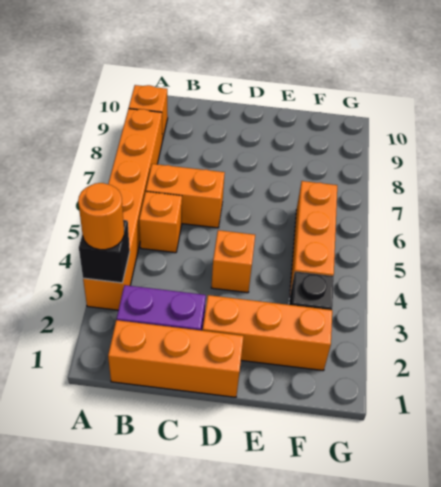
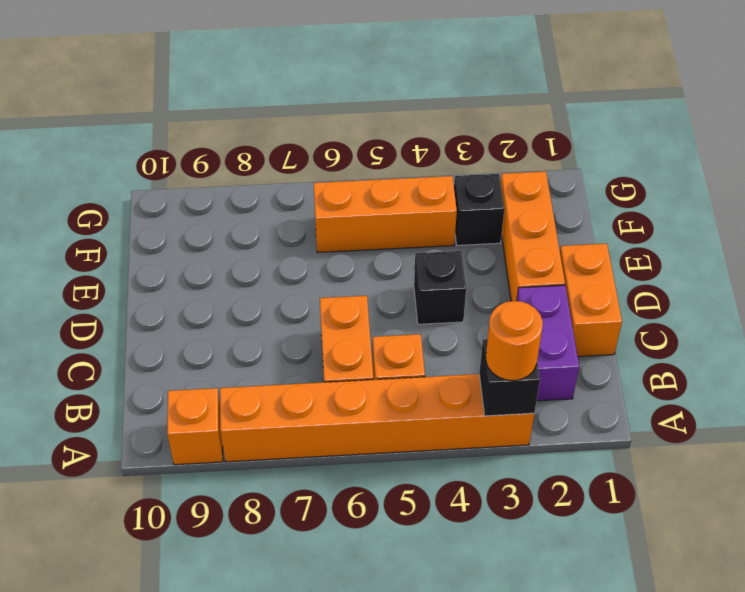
orange 1x3 brick [108,320,244,397] -> orange 1x2 brick [560,244,622,357]
orange 1x1 brick [211,230,255,293] -> black 1x1 brick [414,251,466,324]

